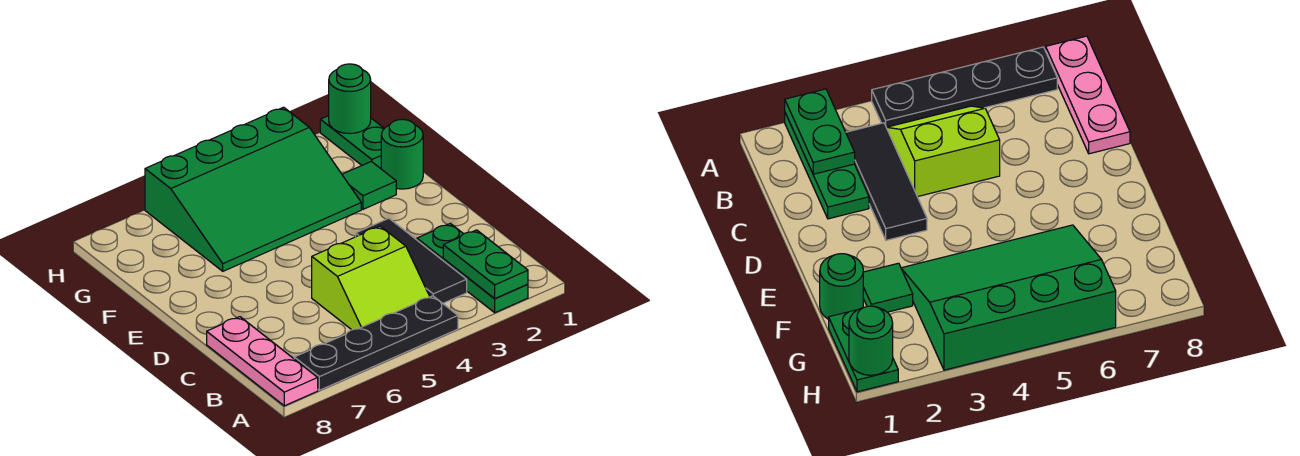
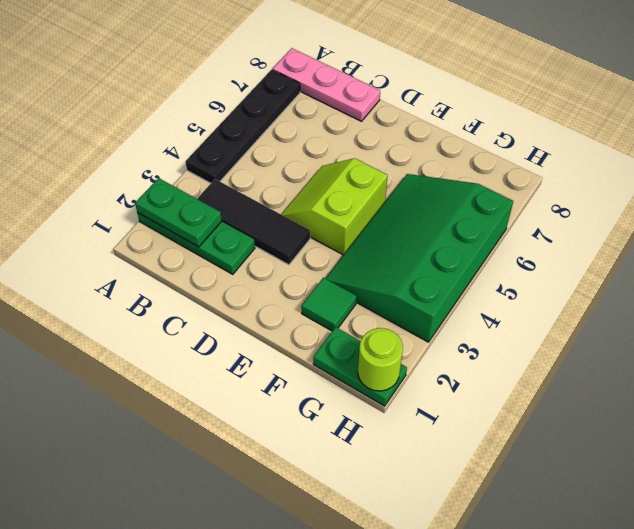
lime 2x2 slope [312,226,430,330] -> lime 2x2 slope moved to [281,158,388,255]
green 1x1 round brick [381,120,423,189] -> none
green 1x1 round brick [329,64,371,134] -> lime 1x1 round brick [358,328,403,391]

